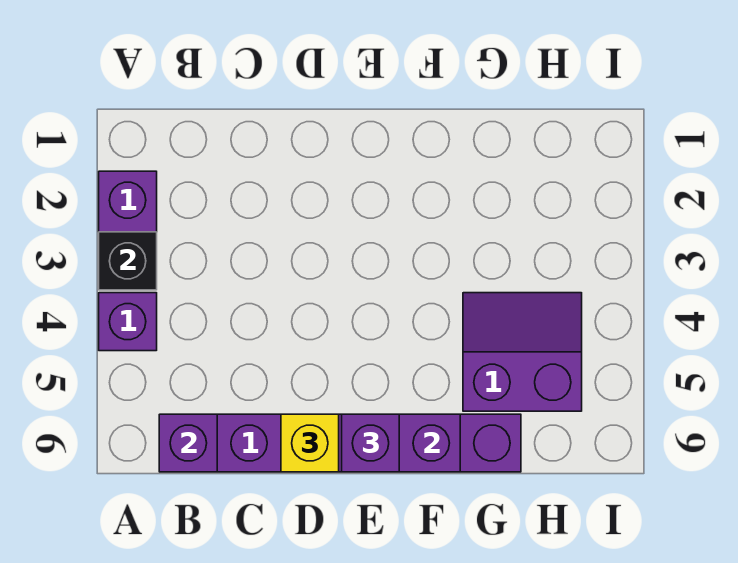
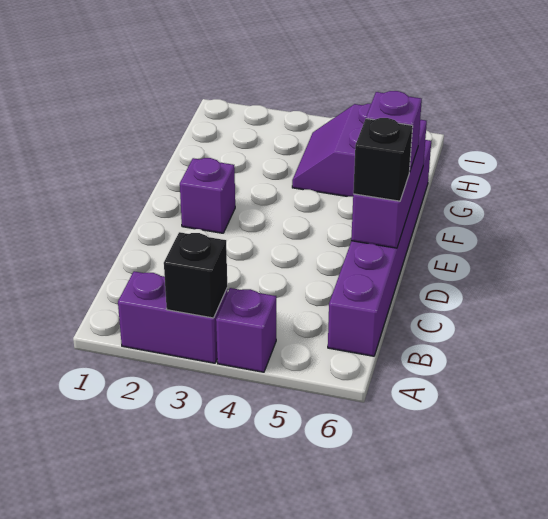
purple 1x1 brick [159,414,217,472] -> purple 1x1 brick moved to [180,158,235,233]
yellow 1x1 brick [281,414,339,472] -> black 1x1 brick [353,118,413,201]

